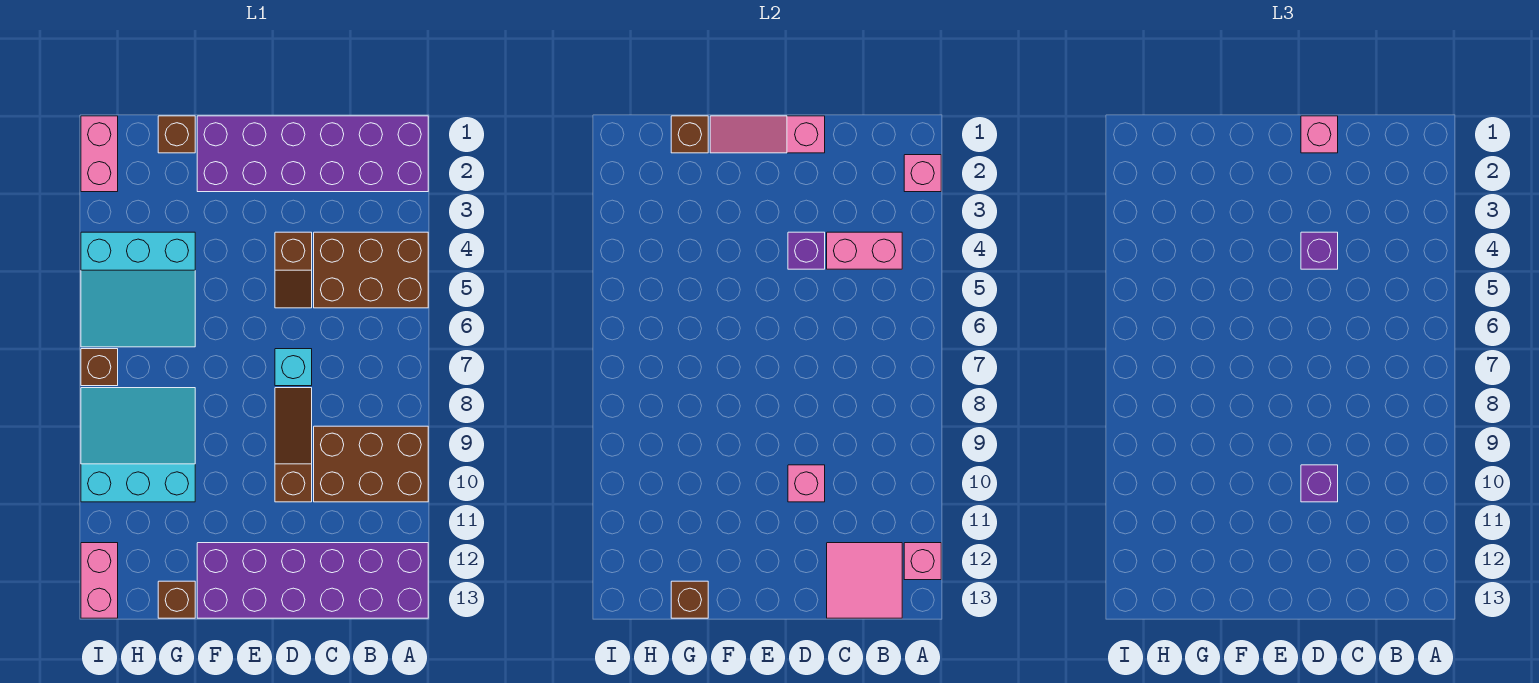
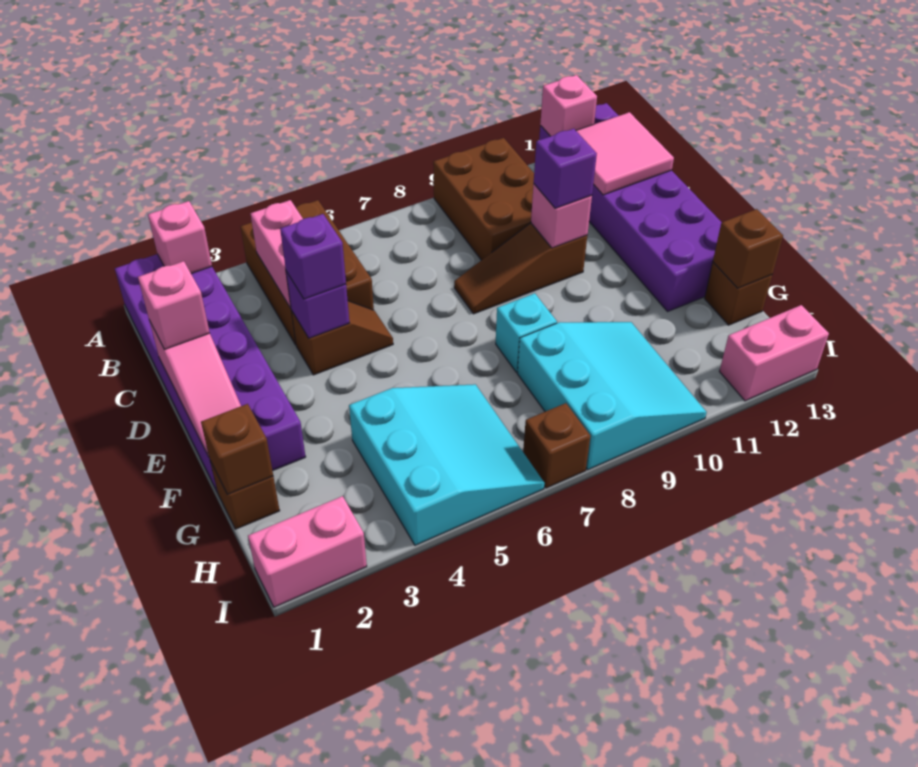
cyan 1x1 brick [275,349,312,386] -> cyan 1x1 brick moved to [496,293,557,372]
cyan 3x3 slope [81,388,195,502] -> cyan 3x3 slope turned to [517,322,707,470]

